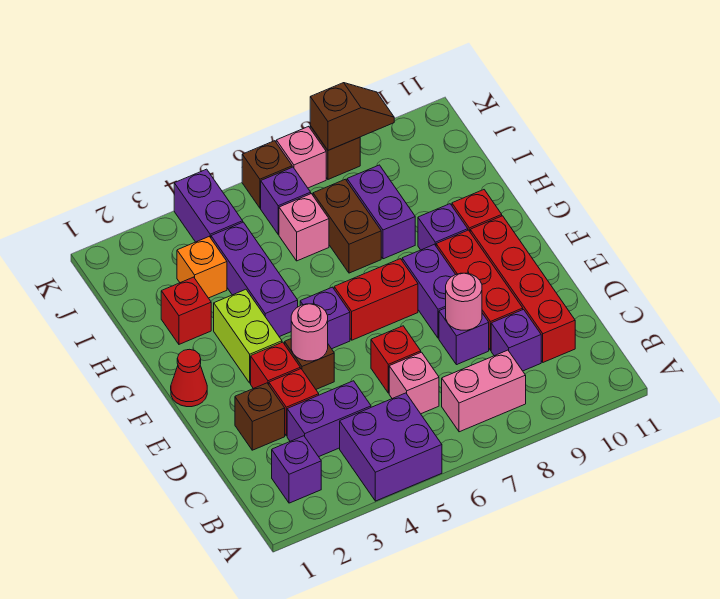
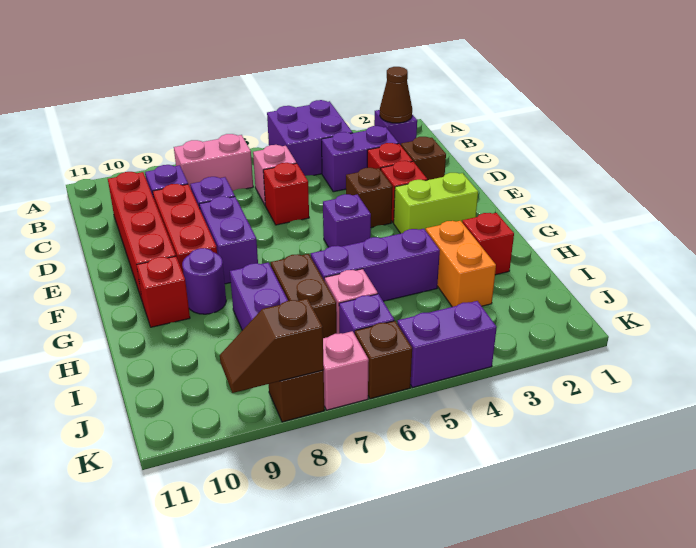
none -> brown 1x1 cone [380,67,412,123]
pink 1x1 round brick [446,273,482,330] -> none
pink 1x1 round brick [291,304,328,361] -> none
red 1x1 cone [171,349,207,407] -> none
lime 1x2 brick [214,289,282,383] -> lime 1x2 brick turned to [394,173,478,234]
red 1x2 brick [334,259,418,340] -> none
purple 1x3 brick [211,222,298,337] -> purple 1x3 brick turned to [311,229,440,301]
purple 1x1 brick [418,204,468,250] -> purple 1x1 round brick [182,248,226,314]
orange 1x1 brick [177,237,227,298] -> orange 1x2 brick [426,221,496,307]
purple 1x2 brick [174,169,243,242] -> purple 1x2 brick turned to [397,301,497,388]

